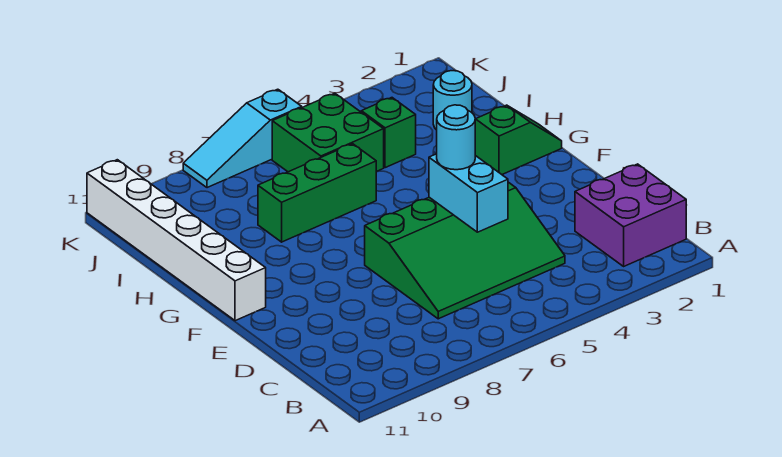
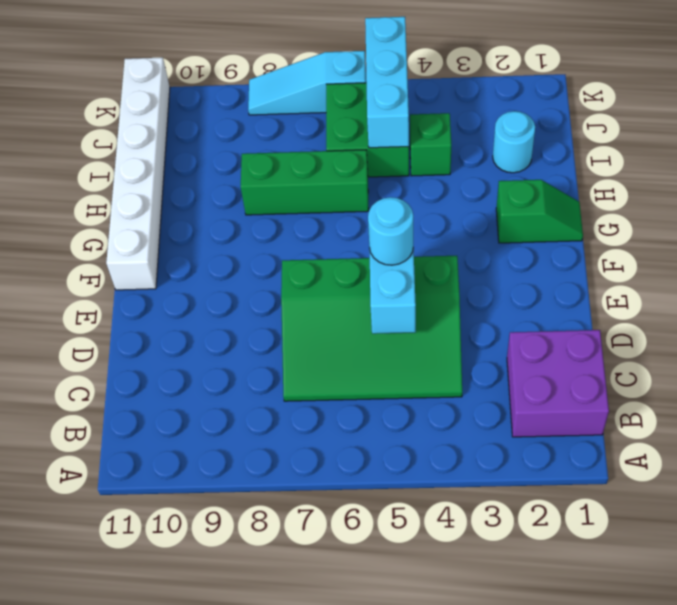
none -> cyan 1x3 brick [365,17,409,148]

